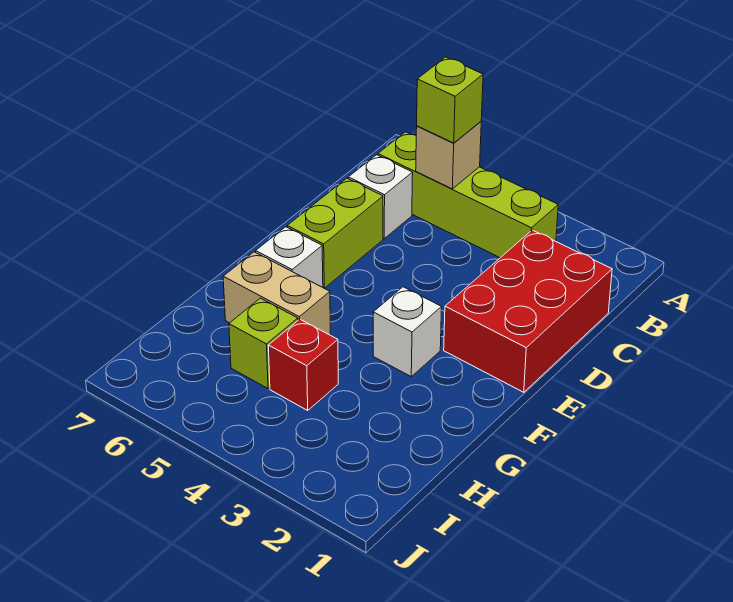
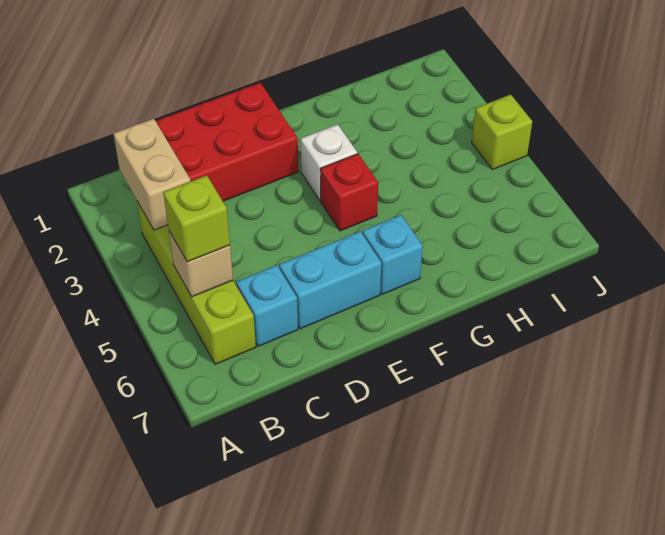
white 1x1 brick [348,155,413,238] -> cyan 1x1 brick [236,265,298,346]
lime 1x2 brick [287,178,383,288] -> cyan 1x2 brick [279,231,381,329]
white 1x1 brick [256,227,323,287] -> cyan 1x1 brick [362,215,423,294]
tan 1x2 brick [223,252,330,335] -> tan 1x2 brick moved to [113,119,190,230]
red 1x1 brick [268,319,338,410] -> red 1x1 brick moved to [320,154,378,231]
lime 1x1 brick [229,298,298,388] -> lime 1x1 brick moved to [472,94,532,170]

